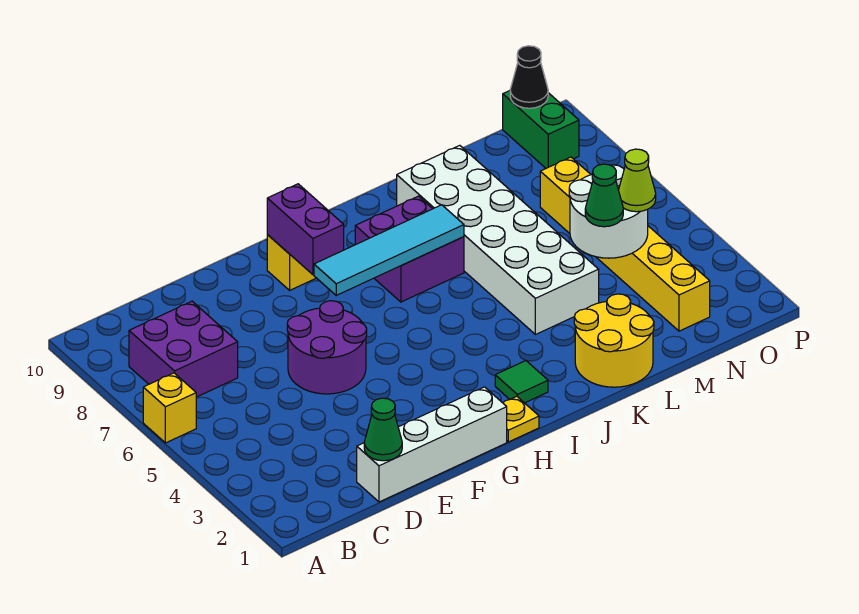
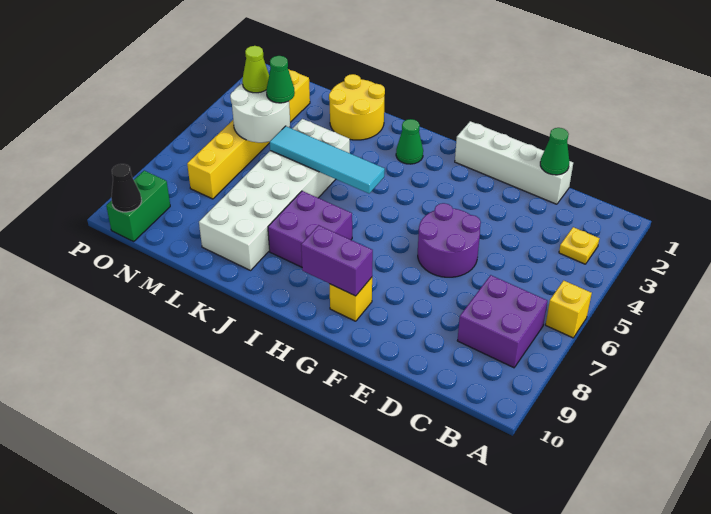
cyan 1x4 tile [314,205,464,295] -> cyan 1x4 tile moved to [270,126,385,193]
purple 1x2 brick [267,184,344,275] -> purple 1x2 brick turned to [301,225,373,296]
yellow 1x1 plate [503,396,539,442] -> yellow 1x1 plate moved to [559,227,599,264]
green 1x1 tile [495,360,548,403] -> green 1x1 cone [396,119,423,164]

